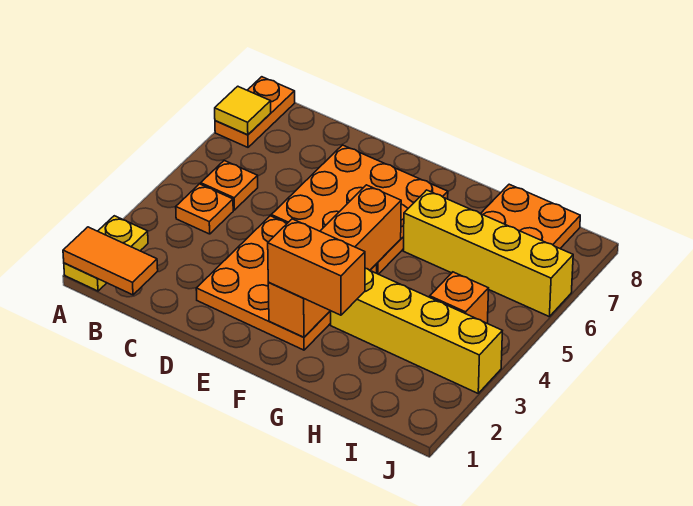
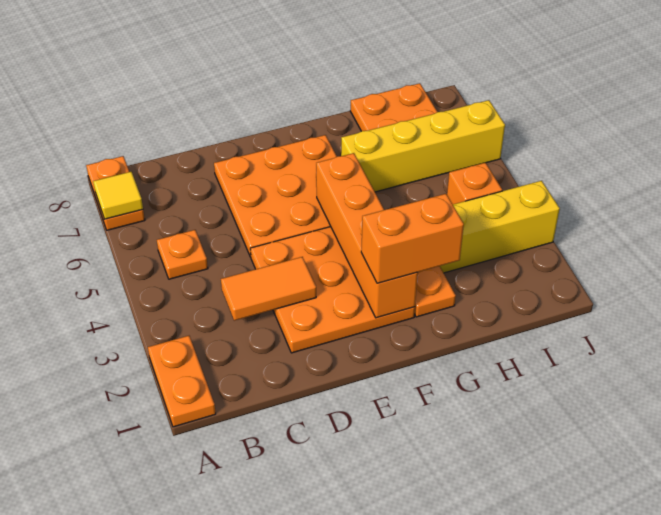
yellow 1x2 plate [64,216,148,291] -> orange 1x2 plate [148,336,216,427]
orange 1x2 tile [63,227,158,295] -> orange 1x2 tile moved to [221,257,316,321]
orange 1x1 plate [176,184,233,234] -> orange 1x1 plate moved to [414,266,456,317]

